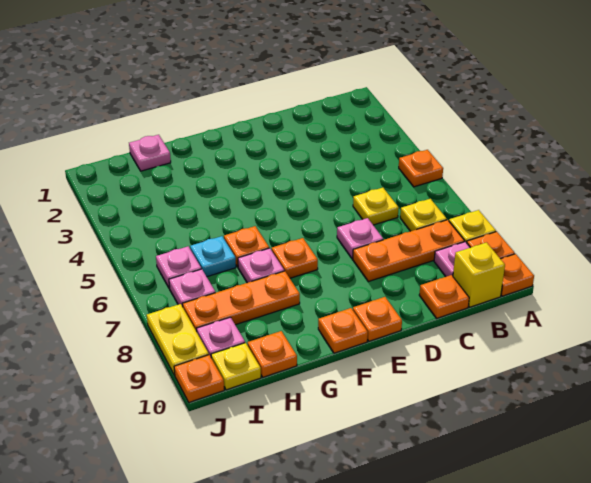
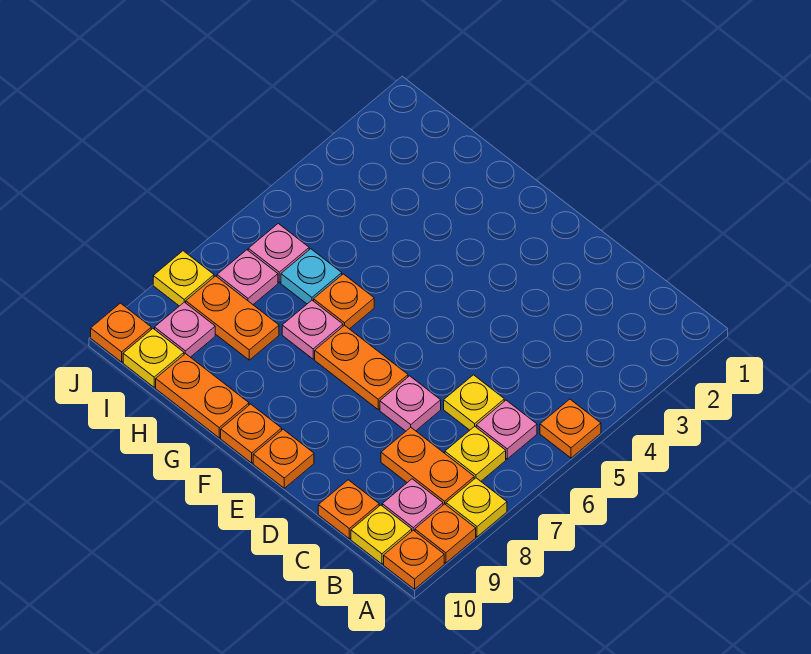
orange 1x3 plate [353,220,464,282] -> orange 1x2 plate [381,428,474,505]
yellow 1x1 brick [453,243,505,307] -> yellow 1x1 plate [351,505,412,564]
orange 1x1 plate [272,238,318,278] -> orange 1x2 plate [315,325,408,409]
orange 1x3 plate [183,271,300,332] -> orange 1x2 plate [186,276,279,360]
pink 1x1 plate [129,135,171,171] -> pink 1x1 plate moved to [476,400,537,459]
orange 1x1 plate [248,331,297,377] -> orange 1x2 plate [156,354,249,438]
yellow 1x2 plate [147,304,209,375] -> yellow 1x1 plate [153,251,214,306]

